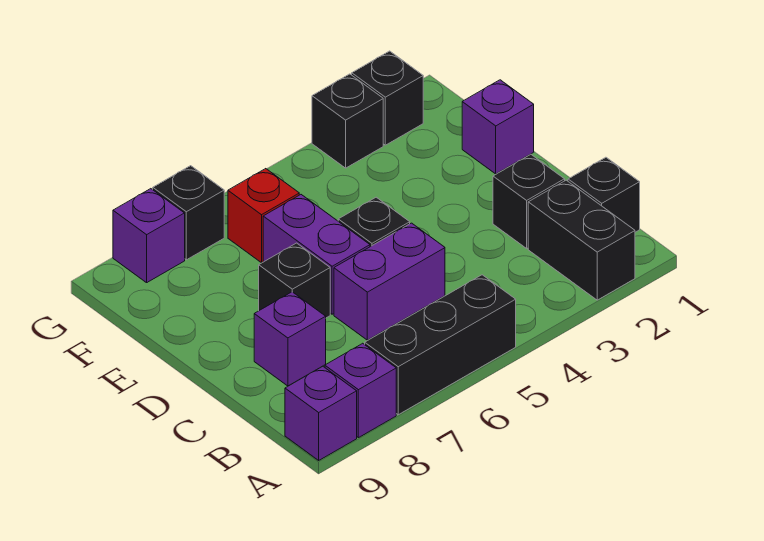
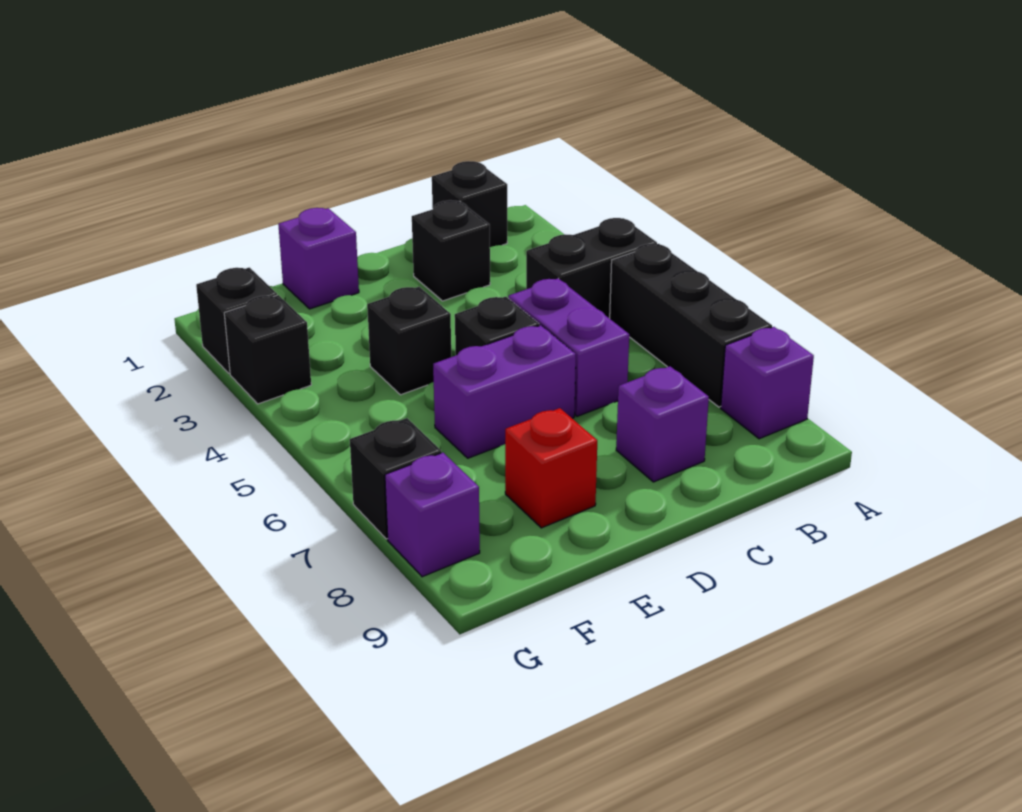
black 1x2 brick [528,180,635,300] -> black 1x2 brick moved to [526,218,657,318]
purple 1x1 brick [285,366,357,460] -> none
black 1x1 brick [259,243,330,318] -> black 1x1 brick moved to [367,287,451,395]
red 1x1 brick [228,169,299,263] -> red 1x1 brick moved to [505,408,597,528]

